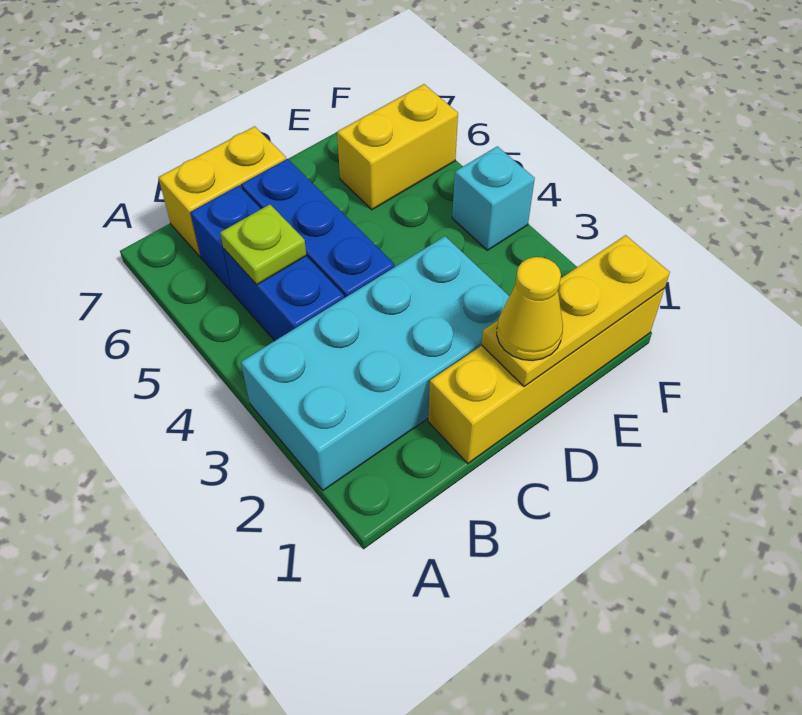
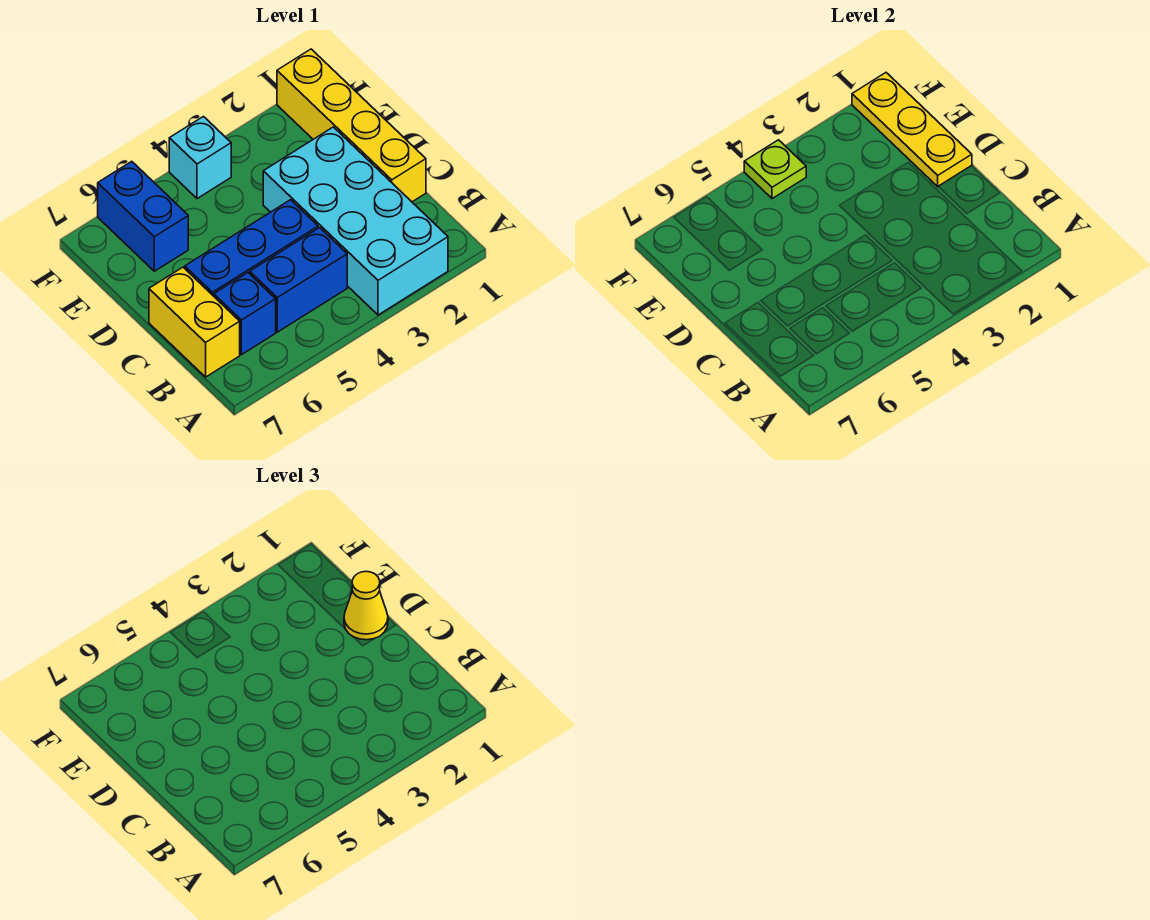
lime 1x1 plate [220,205,306,285] -> lime 1x1 plate moved to [744,140,806,199]
yellow 1x2 brick [337,84,458,210] -> blue 1x2 brick [98,161,188,271]

